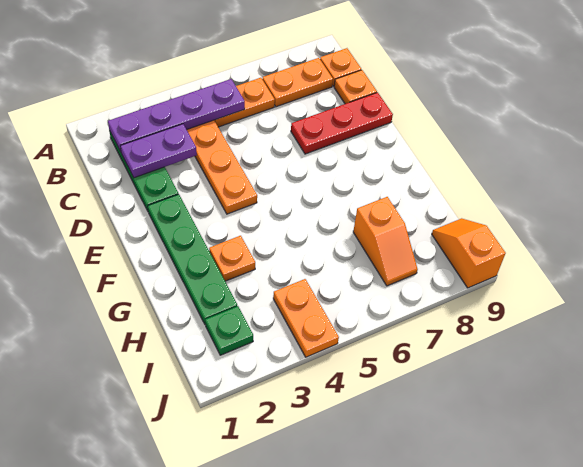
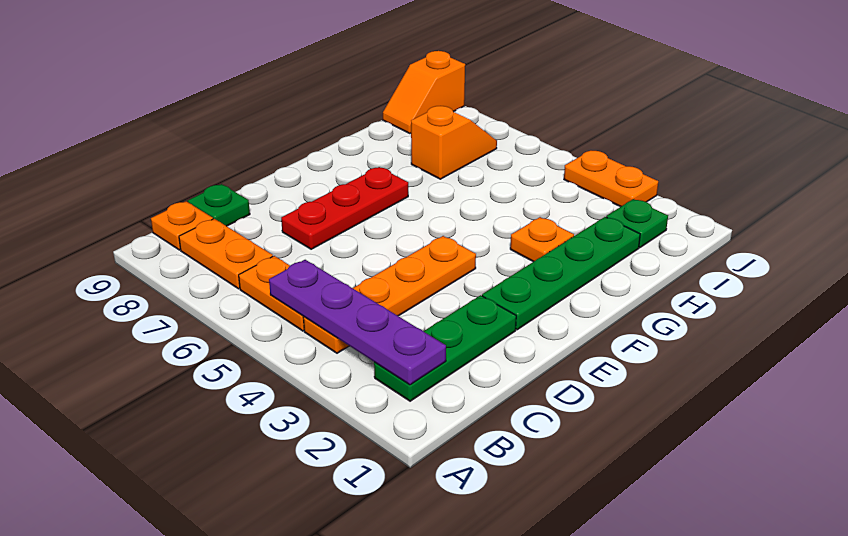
purple 1x2 plate [120,124,197,178] -> none
orange 1x1 plate [334,70,377,104] -> green 1x1 plate [188,184,250,226]
red 1x3 plate [291,92,393,154] -> red 1x3 plate turned to [281,167,408,249]
orange 1x2 plate [273,279,339,357] -> orange 1x2 plate turned to [564,151,658,207]

